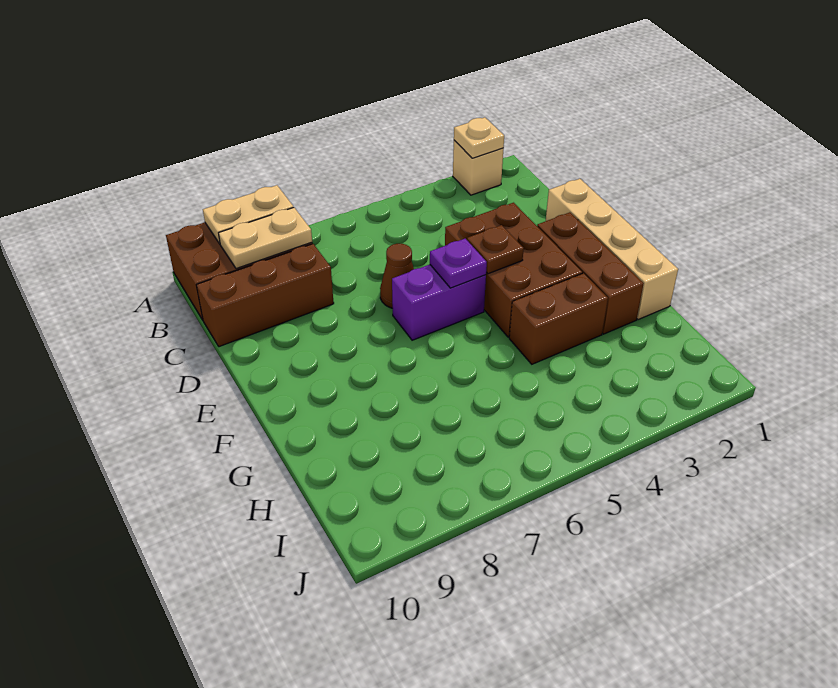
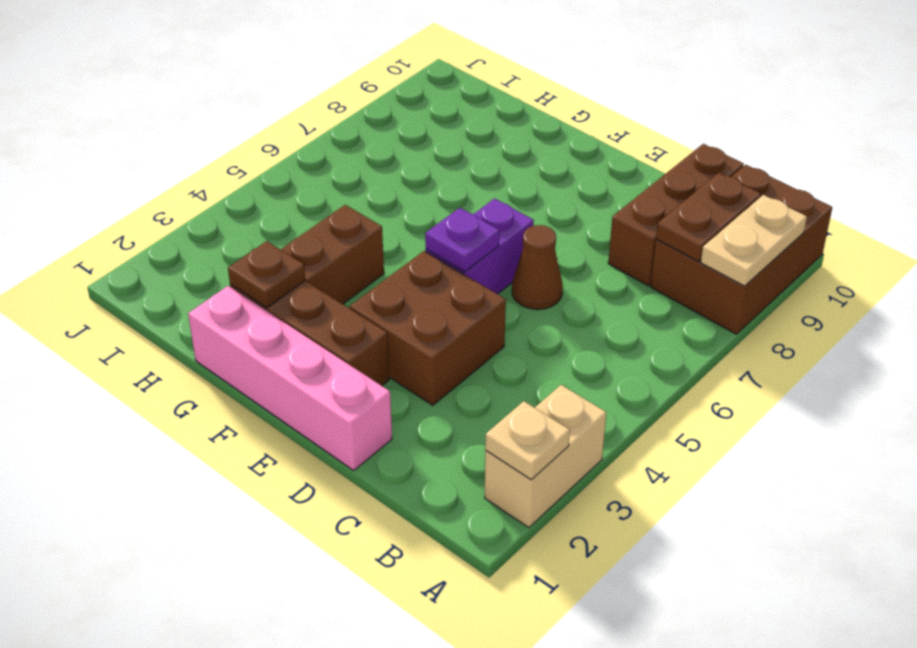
tan 1x1 brick [453,140,504,195] -> tan 1x2 brick [485,385,606,528]
tan 1x2 plate [219,208,312,269] -> brown 1x2 plate [656,173,761,261]
tan 1x4 brick [546,179,678,320] -> pink 1x4 brick [188,286,392,470]
brown 2x3 brick [445,203,582,337] -> brown 2x2 brick [350,251,506,405]
brown 1x1 plate [467,225,524,274] -> brown 1x1 plate moved to [228,241,305,308]

